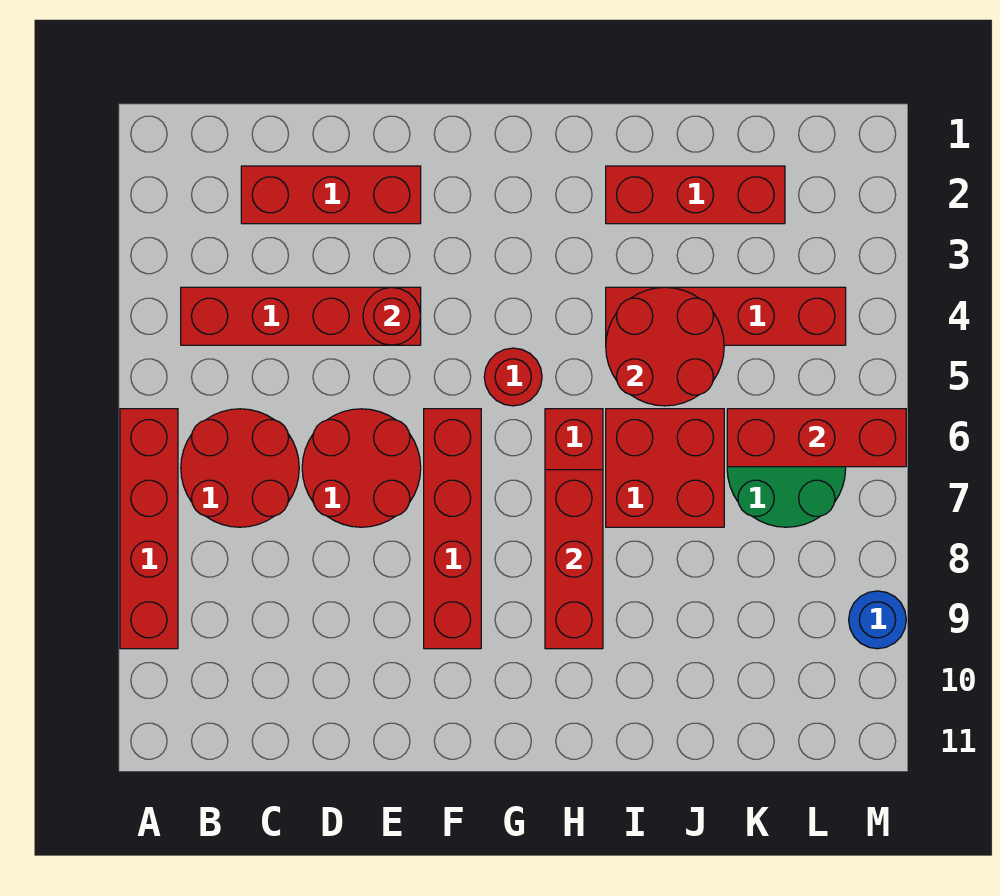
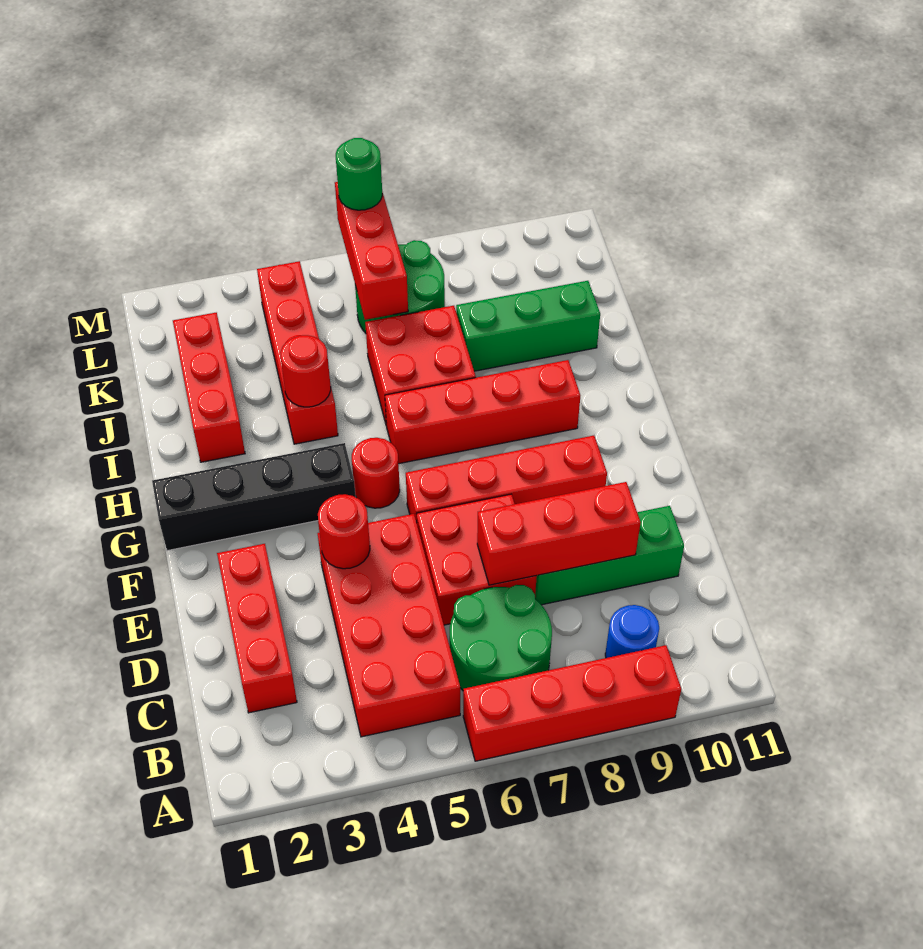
red 1x4 brick [181,287,421,345] -> red 2x4 brick [318,514,460,737]
red 2x2 round brick [181,409,299,527] -> green 2x2 round brick [450,585,552,690]
red 2x2 round brick [302,409,421,527] -> red 2x2 brick [417,494,537,625]
none -> green 1x3 brick [535,506,684,605]
none -> black 1x4 brick [152,443,356,551]
red 1x3 brick [545,470,603,649] -> red 1x3 brick moved to [477,482,641,585]
red 2x2 round brick [606,287,724,406] -> red 1x1 round brick [280,335,331,407]
none -> green 1x3 brick [456,281,600,371]
none -> green 1x1 round brick [336,138,382,210]
blue 1x1 round brick [849,591,906,649] -> blue 1x1 round brick moved to [605,605,659,658]

